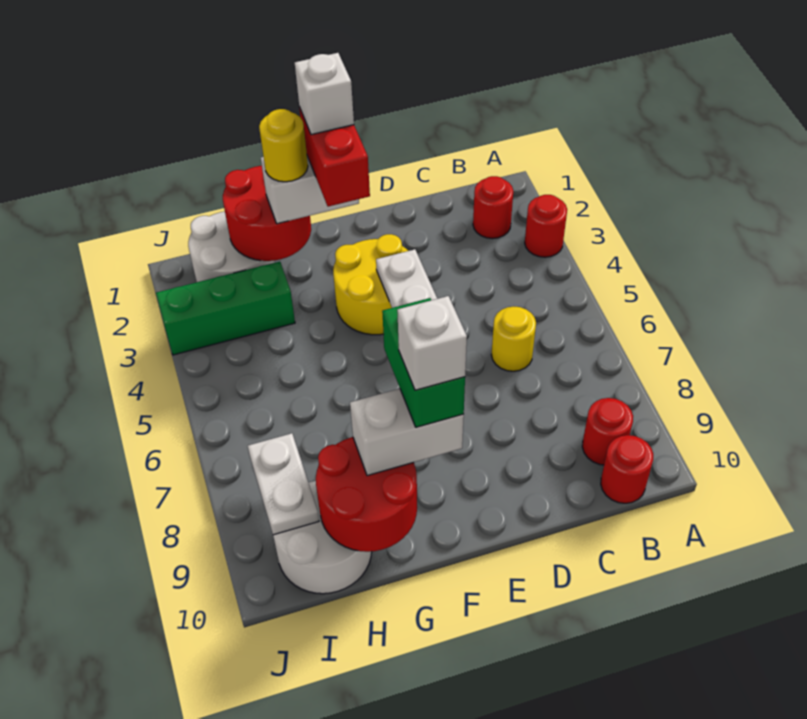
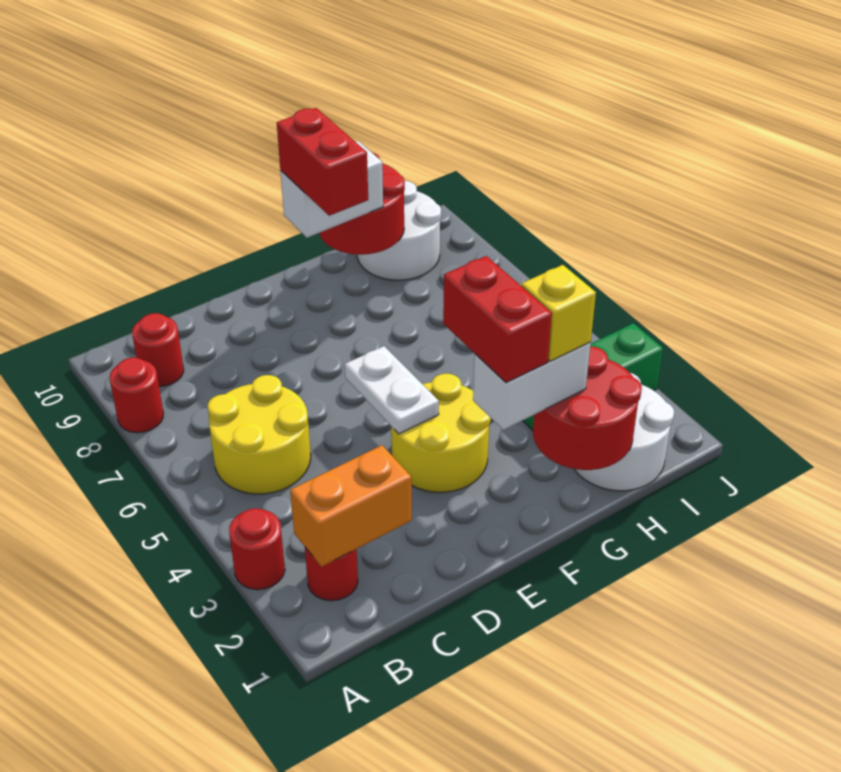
none -> orange 1x2 brick [290,445,412,567]
red 1x1 round brick [601,435,653,503] -> red 1x1 round brick moved to [110,358,163,433]
yellow 1x1 round brick [491,307,536,371] -> yellow 2x2 round brick [208,375,311,494]
white 1x1 brick [295,53,354,135] -> none
green 1x2 brick [382,298,465,427] -> red 1x2 brick [277,108,368,216]
white 1x1 brick [397,296,467,390] -> none
yellow 1x1 round brick [259,109,308,182] -> yellow 1x1 brick [521,265,596,361]
white 1x2 plate [248,433,319,535] -> none

